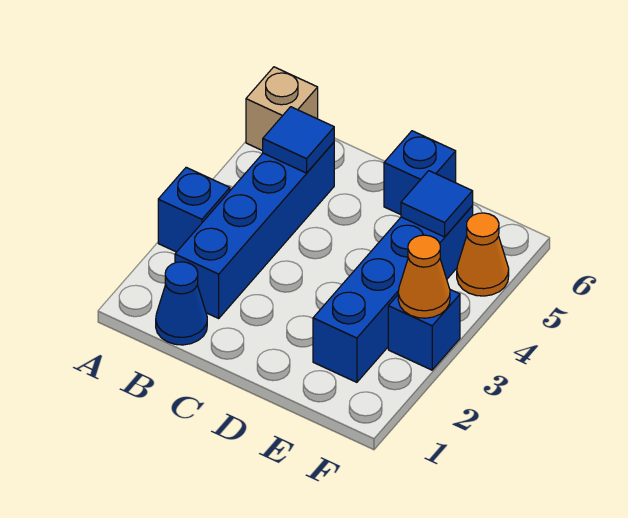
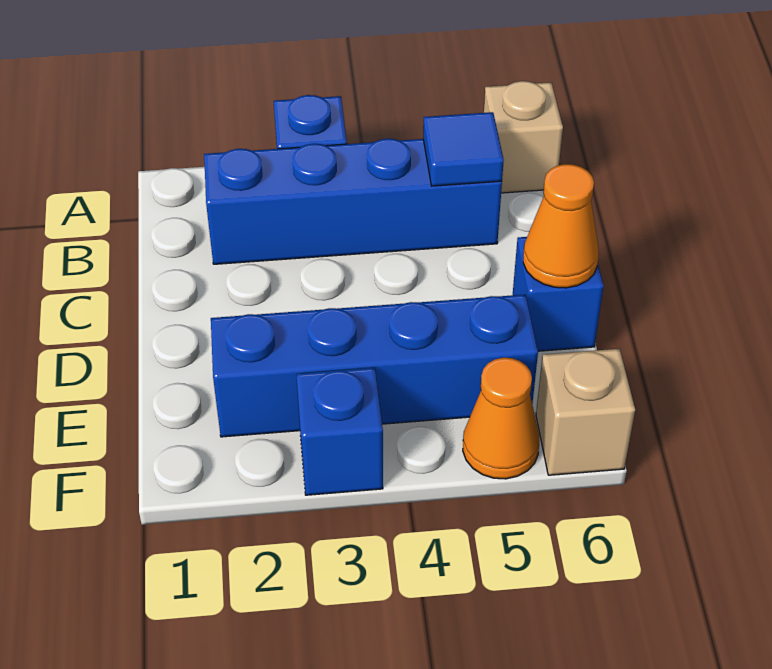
blue 1x1 cone [156,262,207,345] -> none
blue 1x1 tile [401,171,473,237] -> none
orange 1x1 cone [398,235,450,318] -> orange 1x1 cone moved to [523,164,599,288]
none -> tan 1x1 brick [536,349,635,475]

